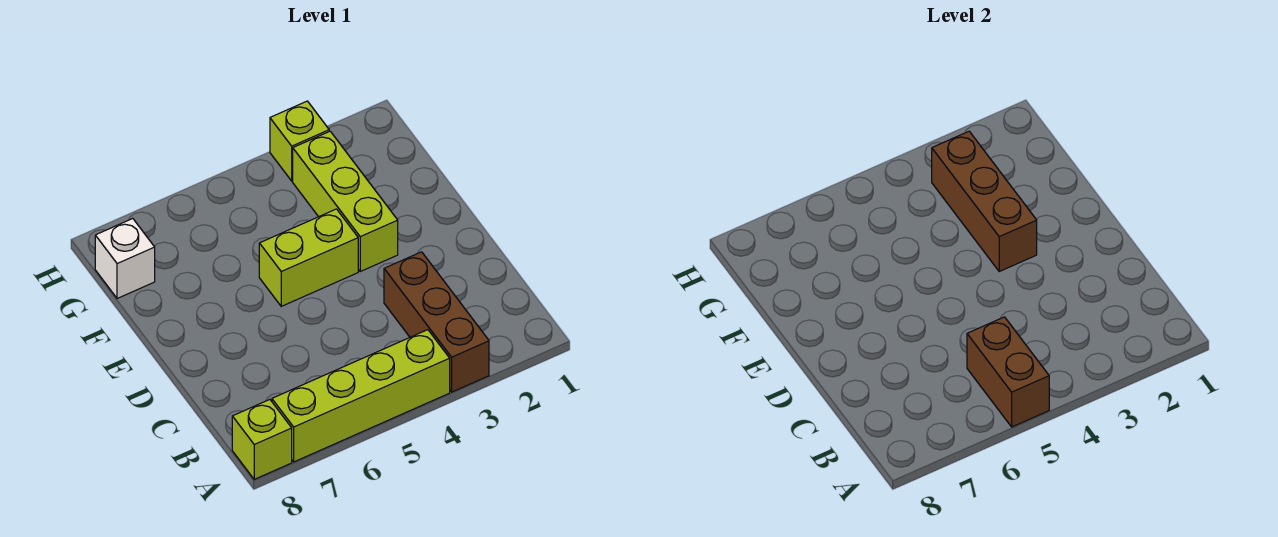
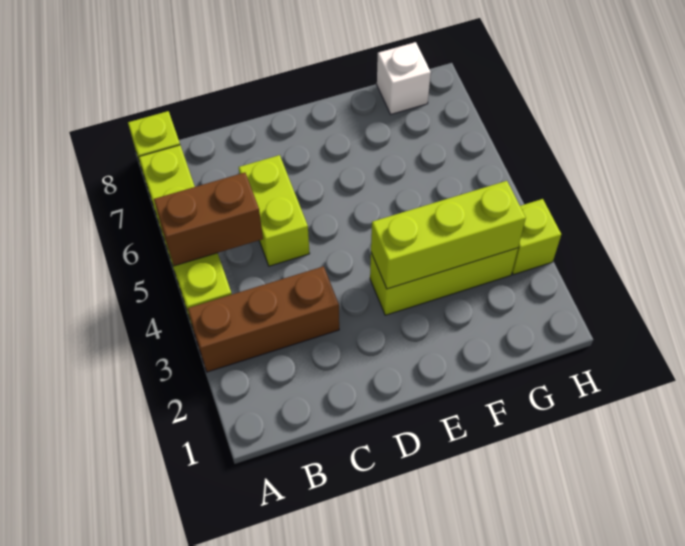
brown 1x3 brick [932,131,1037,271] -> lime 1x3 brick [371,181,526,289]
lime 1x2 brick [259,209,358,306] -> lime 1x2 brick moved to [239,155,310,266]

